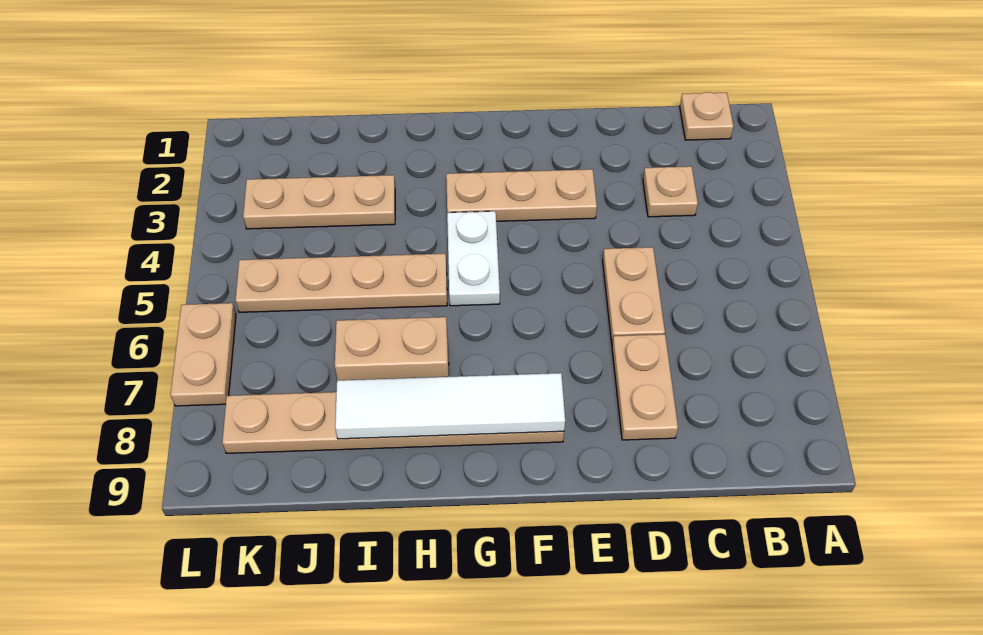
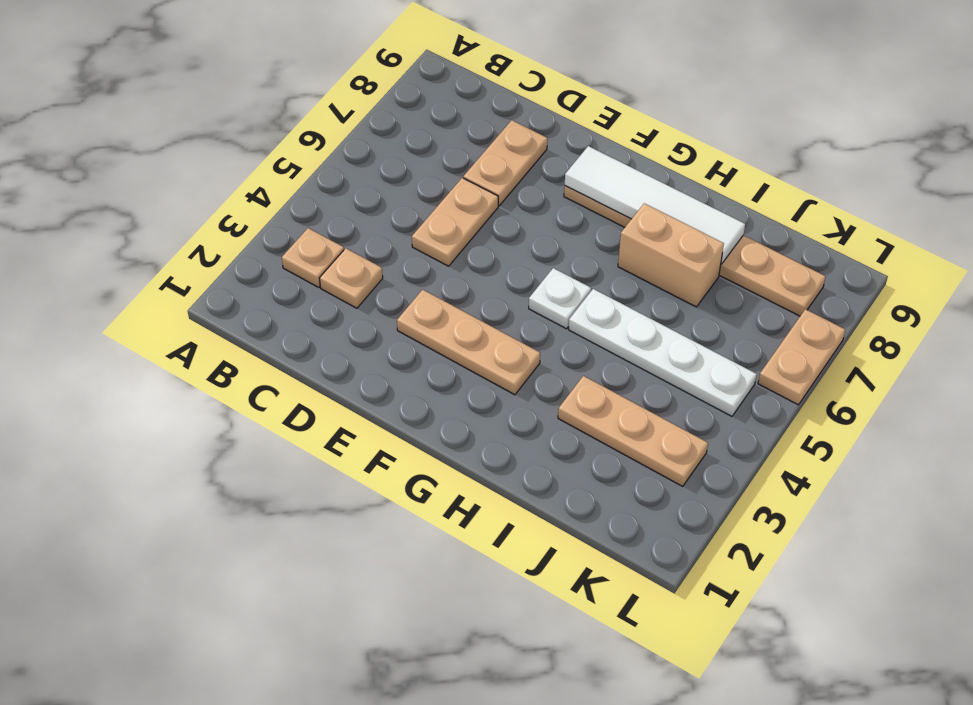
tan 1x1 plate [680,92,733,140] -> tan 1x1 plate moved to [282,228,344,287]
white 1x2 plate [447,211,500,306] -> white 1x1 plate [529,268,591,329]
tan 1x4 plate [235,254,447,312] -> white 1x4 plate [569,289,757,416]

